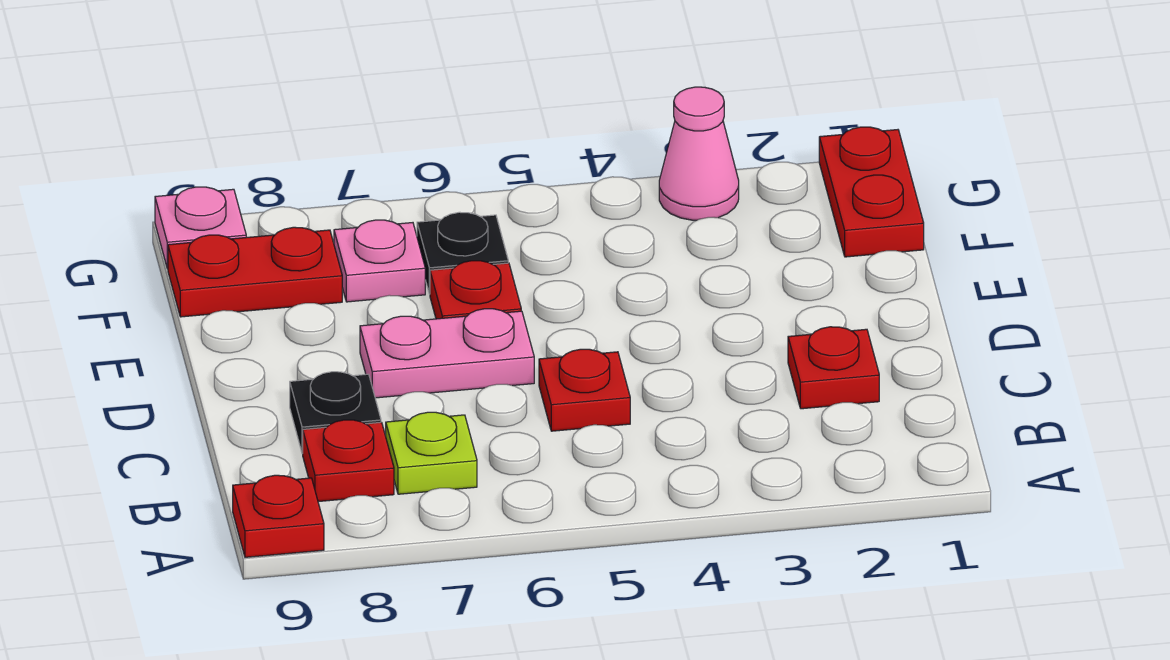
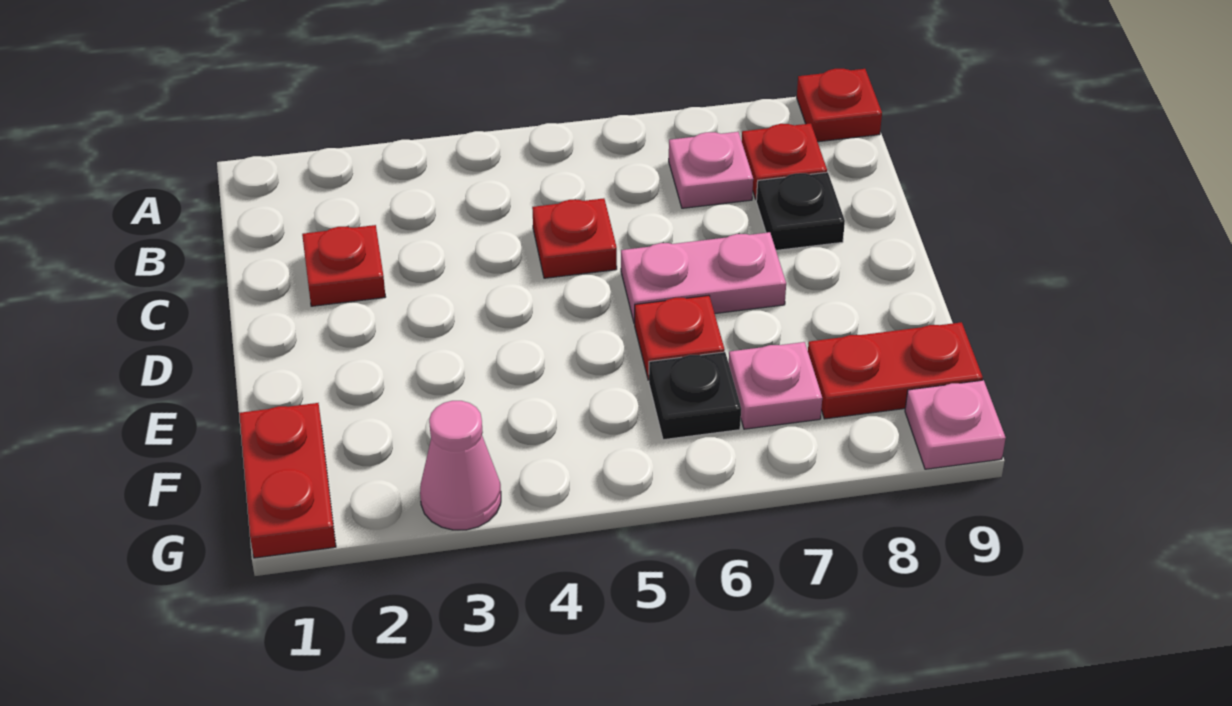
lime 1x1 plate [386,412,477,494] -> pink 1x1 plate [669,132,753,208]

